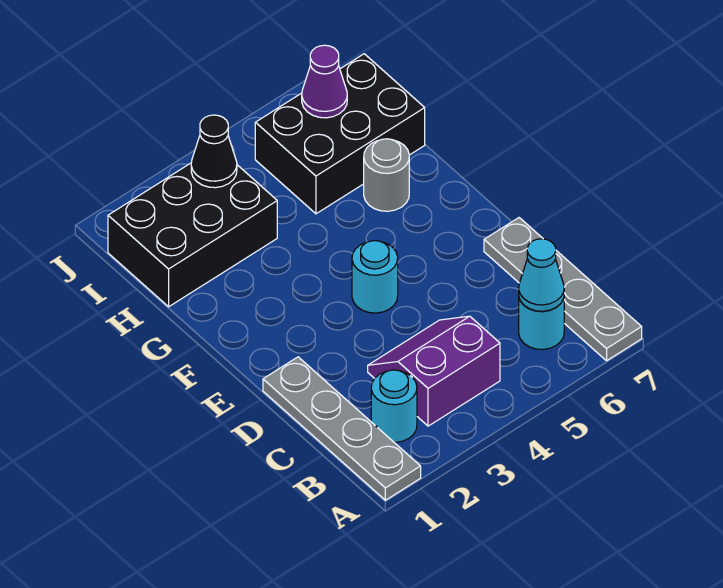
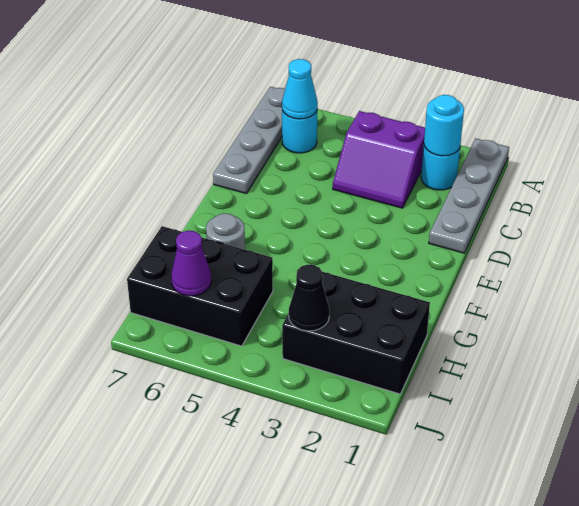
cyan 1x1 round brick [352,241,398,313] -> cyan 1x1 round brick moved to [424,95,464,156]

